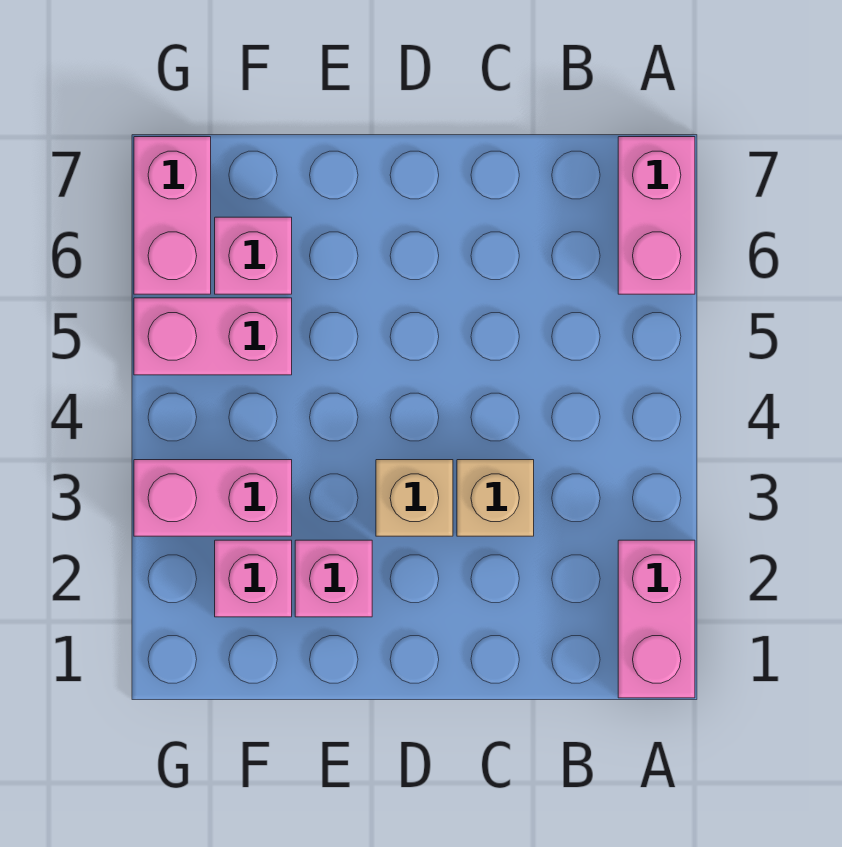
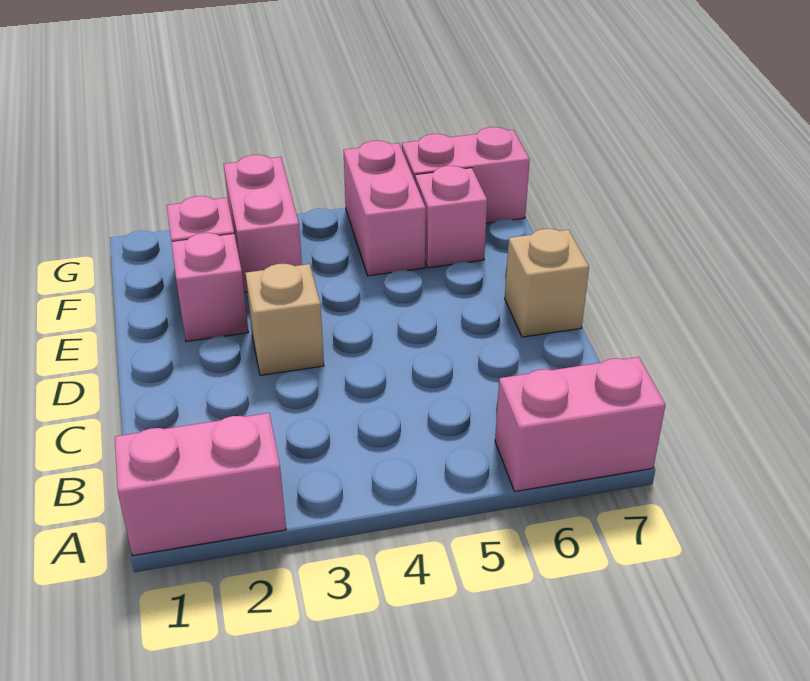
tan 1x1 brick [457,460,534,536] -> tan 1x1 brick moved to [505,229,589,337]

